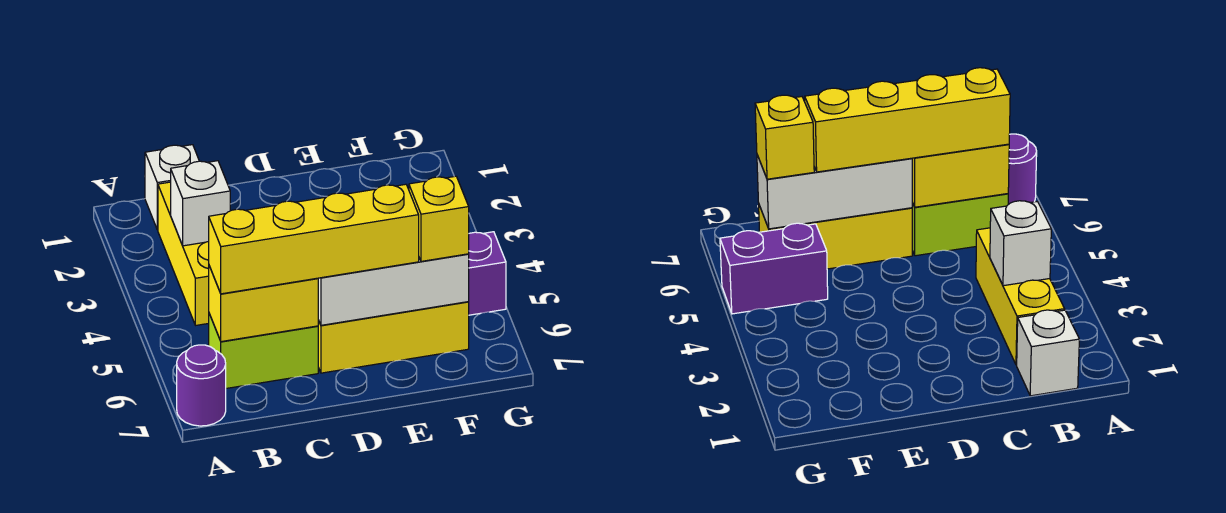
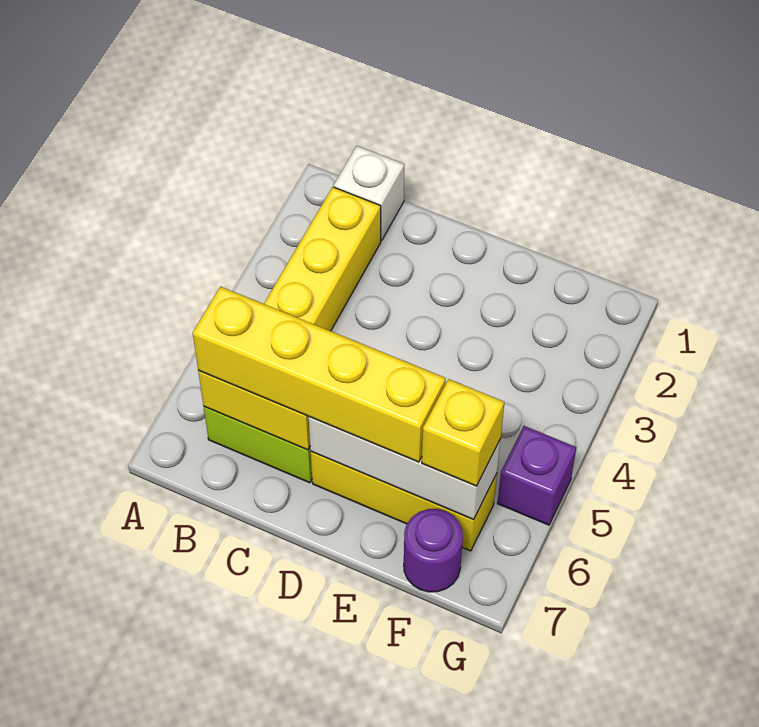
purple 1x1 round brick [177,345,226,426] -> purple 1x1 round brick moved to [404,509,463,592]
white 1x1 brick [171,161,230,246] -> none
purple 1x2 brick [469,232,506,315] -> purple 1x1 brick [497,426,576,525]

